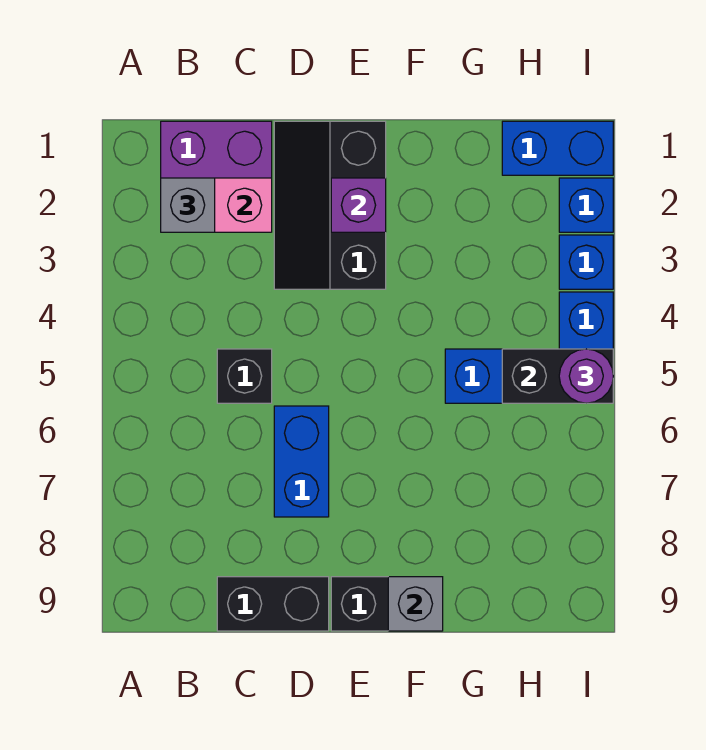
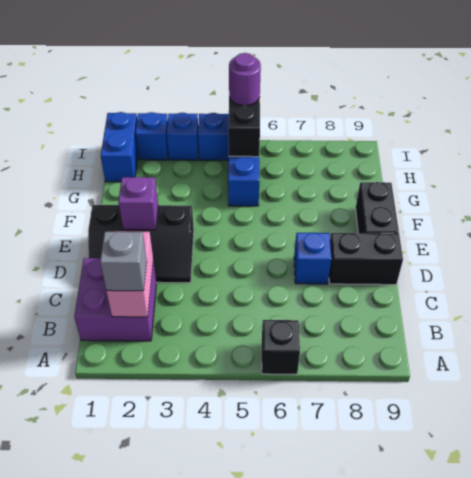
black 1x1 brick [217,349,272,403] -> black 1x1 brick moved to [262,320,300,374]
black 1x2 brick [217,577,329,631] -> black 1x2 brick turned to [329,233,403,285]
blue 1x2 brick [274,406,329,517] -> blue 1x1 brick [294,233,332,284]
grey 1x1 brick [388,577,443,631] -> none

